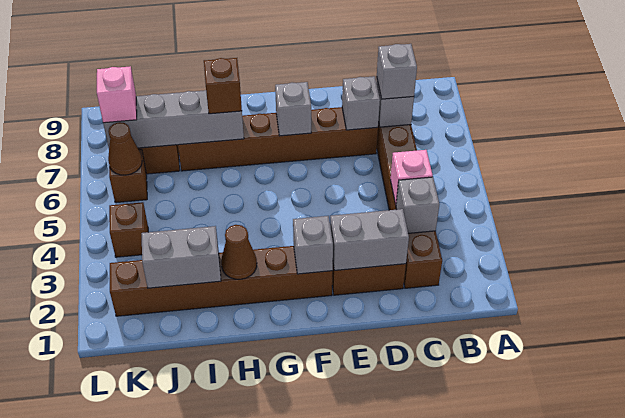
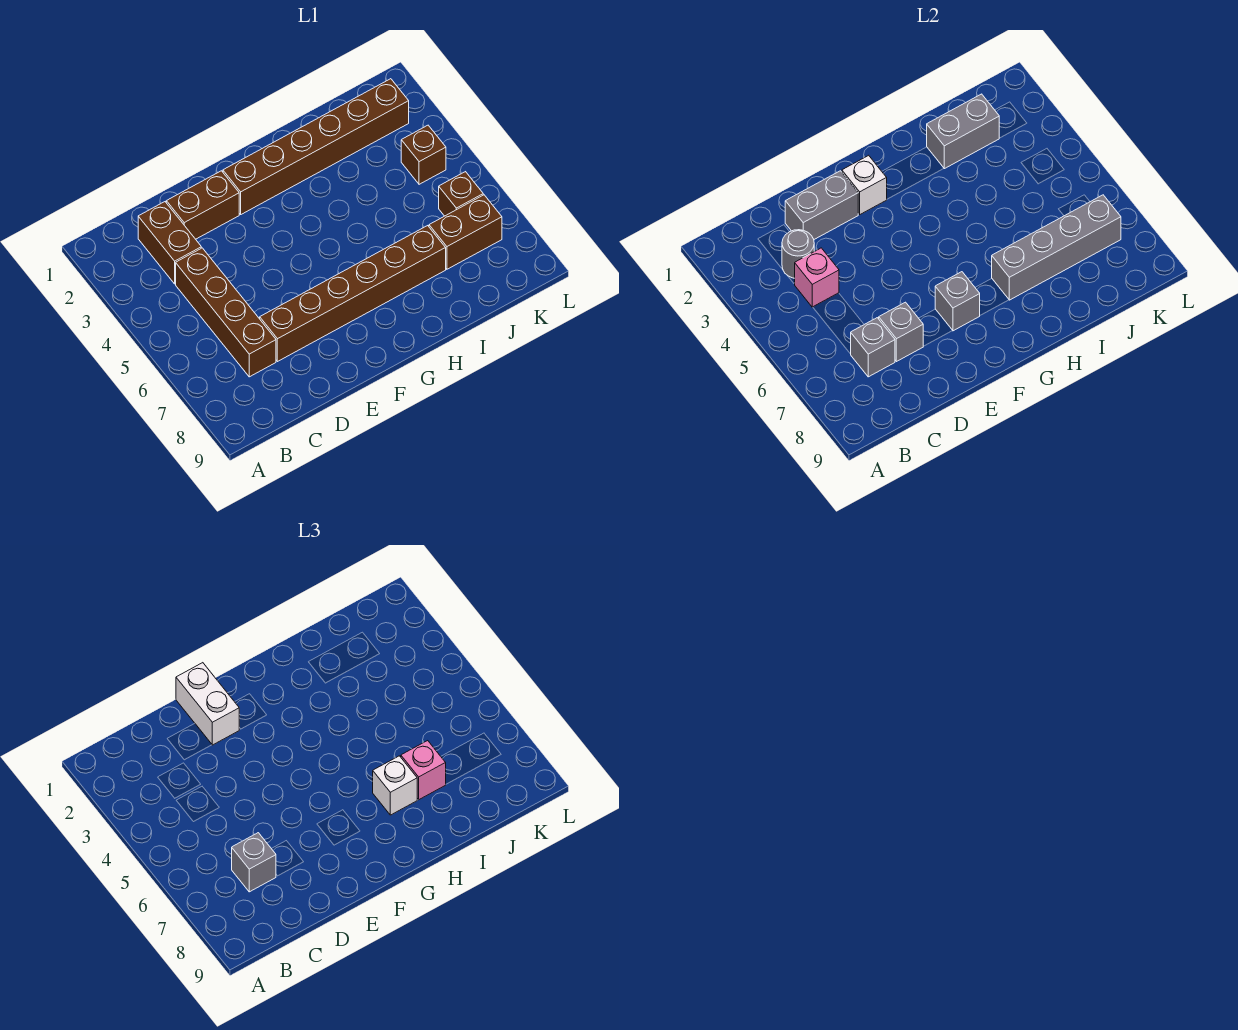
grey 1x1 brick [396,177,439,233] -> grey 1x1 round brick [782,230,814,278]
none -> white 1x2 brick [176,663,239,745]
grey 1x1 brick [293,216,333,274] -> white 1x1 brick [842,155,887,214]
brown 1x1 cone [221,225,257,279] -> none
brown 1x1 brick [204,58,242,114] -> white 1x1 brick [373,756,417,815]
brown 1x1 cone [108,122,142,175] -> none
pink 1x1 brick [97,66,137,123] -> pink 1x1 brick moved to [401,741,446,800]

